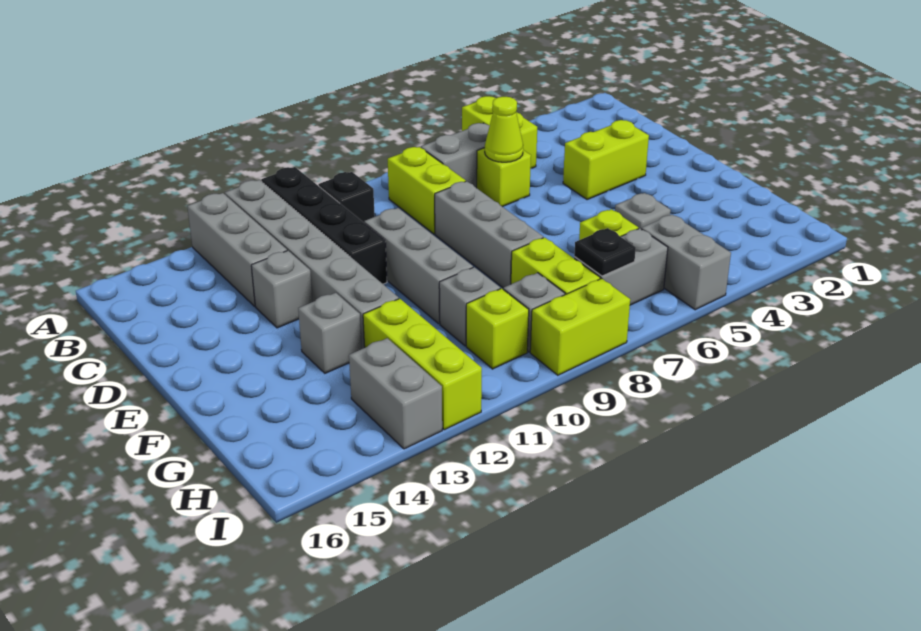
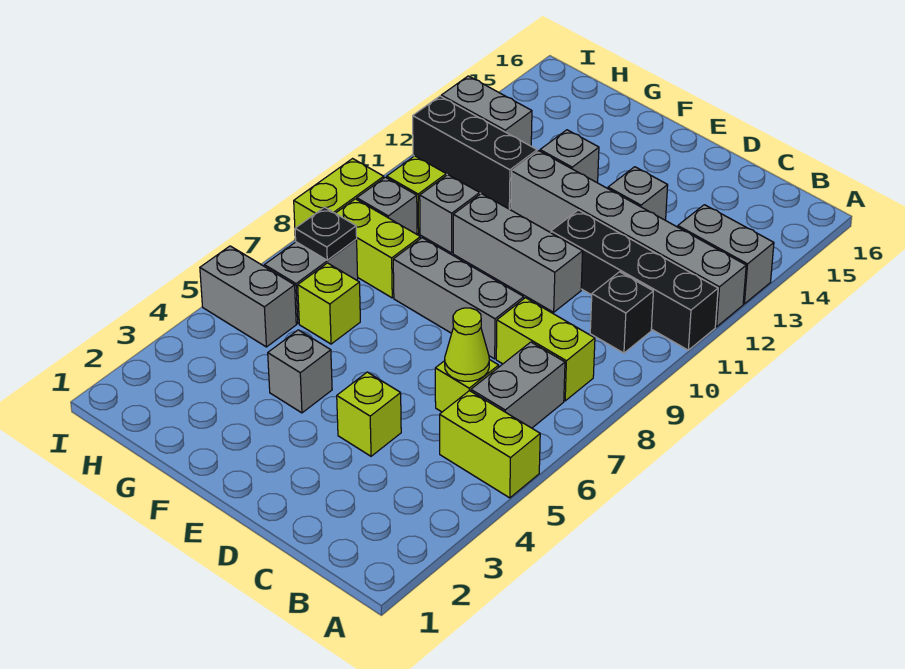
grey 1x3 brick [187,193,287,306] -> grey 1x2 brick [678,205,774,304]
lime 1x2 brick [563,120,649,200] -> lime 1x1 brick [337,372,401,456]
grey 1x1 plate [615,193,671,229] -> grey 1x1 brick [268,330,332,413]
lime 1x3 brick [363,299,482,430] -> black 1x3 brick [413,96,537,209]

